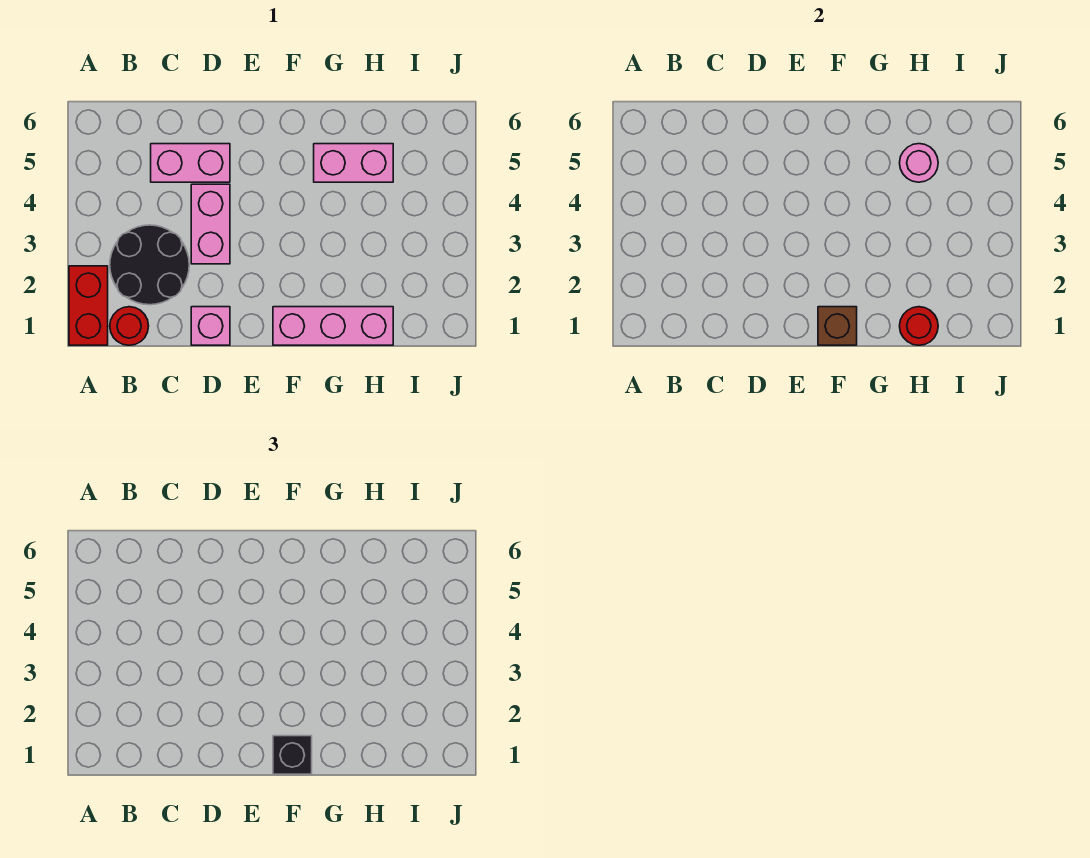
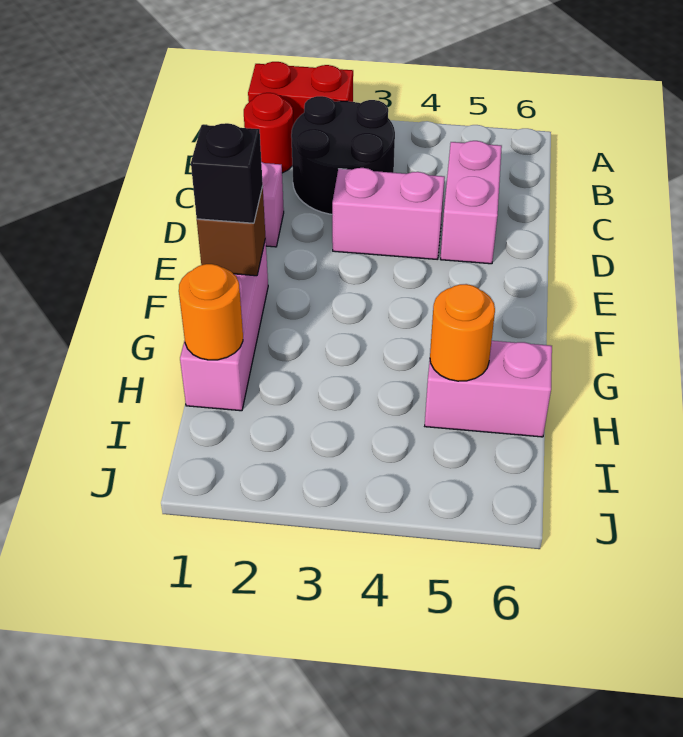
pink 1x2 brick [314,144,393,182] -> pink 1x2 brick turned to [425,341,552,437]
red 1x1 round brick [900,307,938,345] -> orange 1x1 round brick [179,264,243,360]
pink 1x1 round brick [900,144,938,182] -> orange 1x1 round brick [430,284,495,381]

